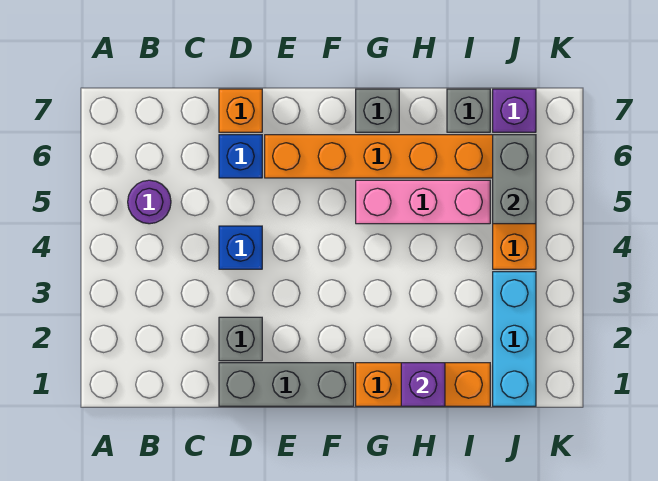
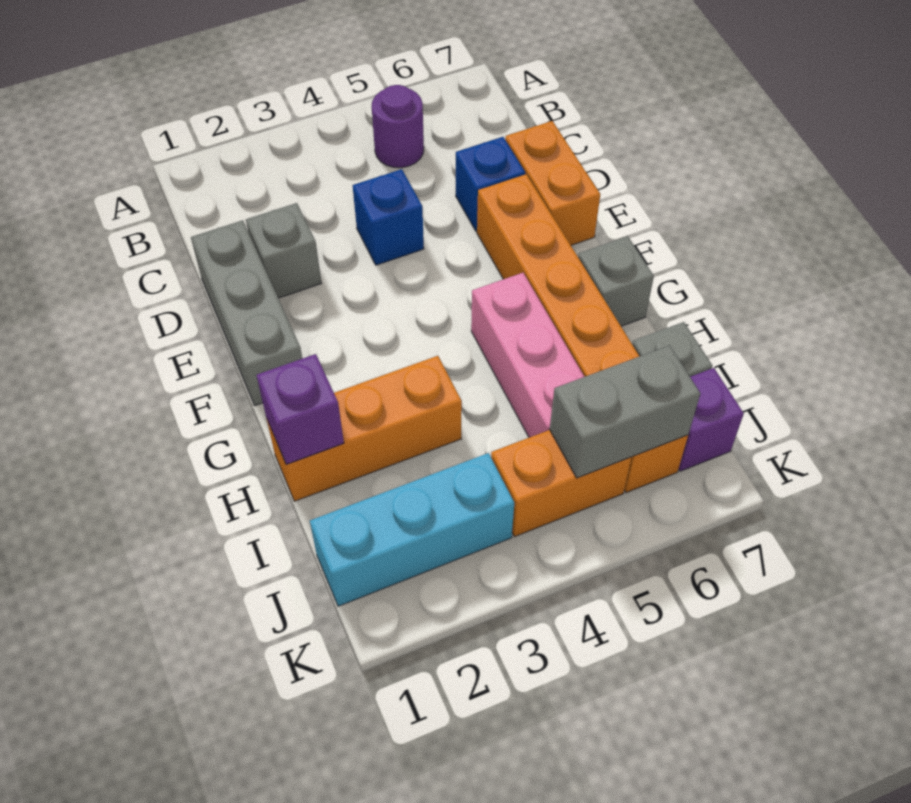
orange 1x1 brick [219,89,262,132] -> orange 1x2 brick [505,121,600,245]
orange 1x3 brick [356,363,490,406] -> orange 1x3 brick turned to [267,356,462,501]

